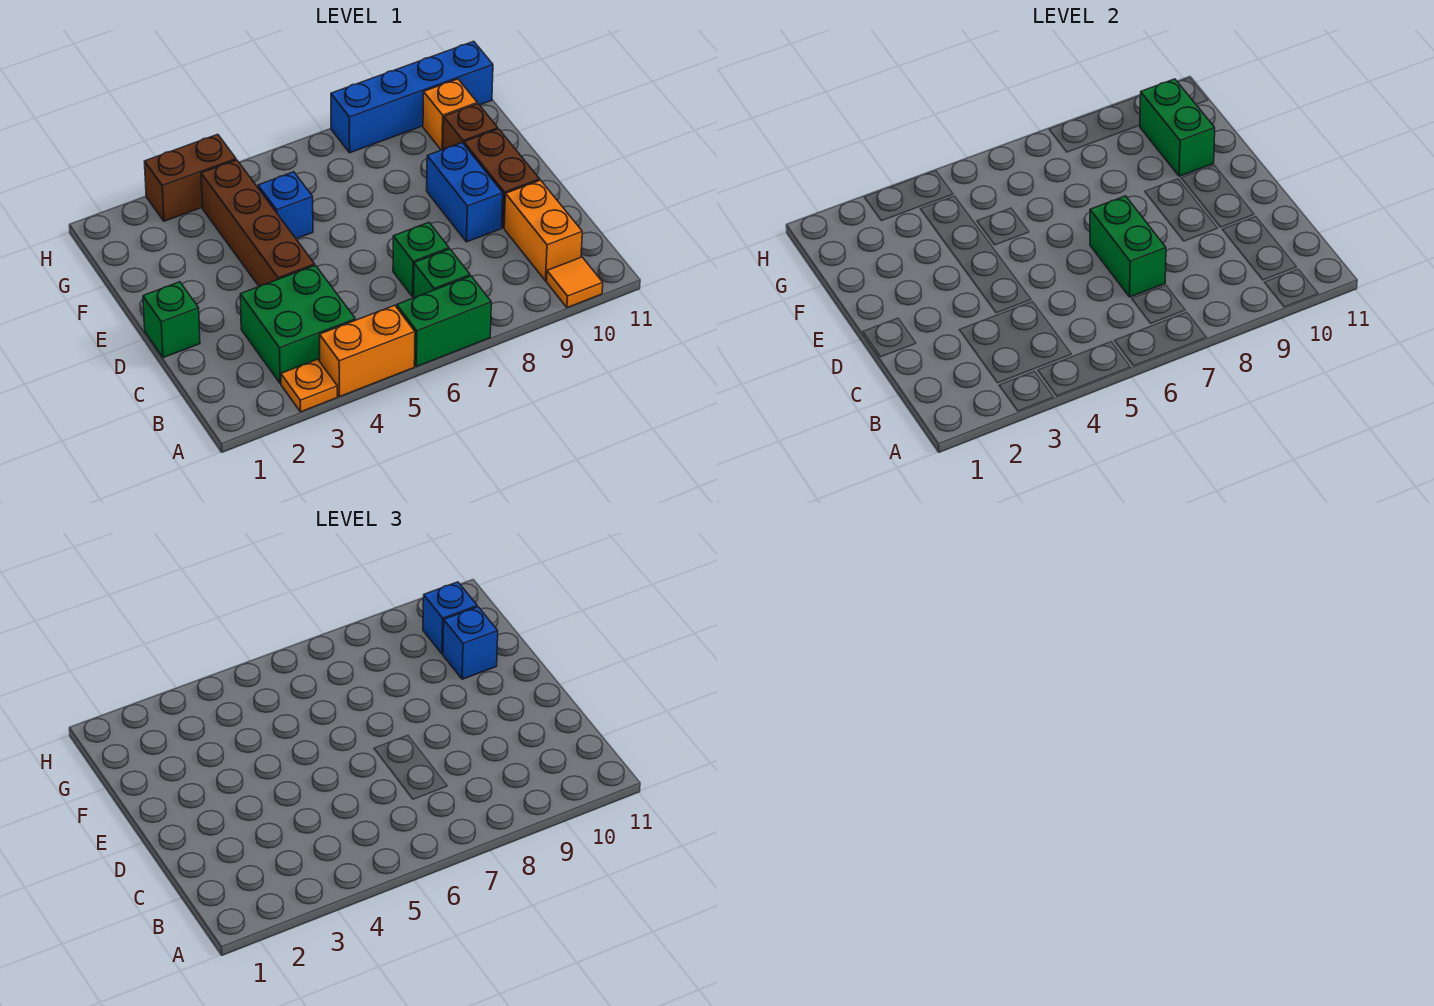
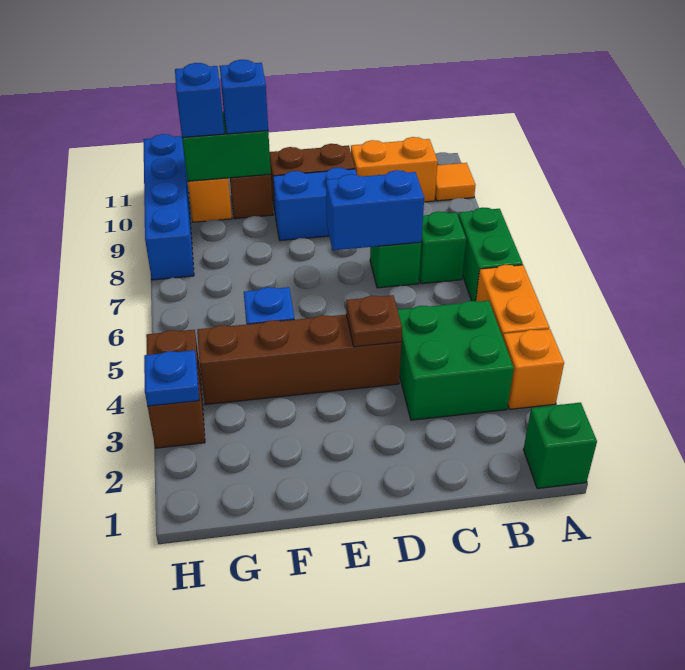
orange 1x1 plate [281,359,337,412] -> orange 1x1 brick [503,329,564,409]
green 1x2 brick [1090,196,1166,297] -> blue 1x2 brick [326,170,424,250]
green 1x1 brick [143,282,200,358] -> green 1x1 brick moved to [523,403,597,489]
none -> brown 1x1 plate [346,295,402,347]
none -> blue 1x1 plate [144,350,199,406]

